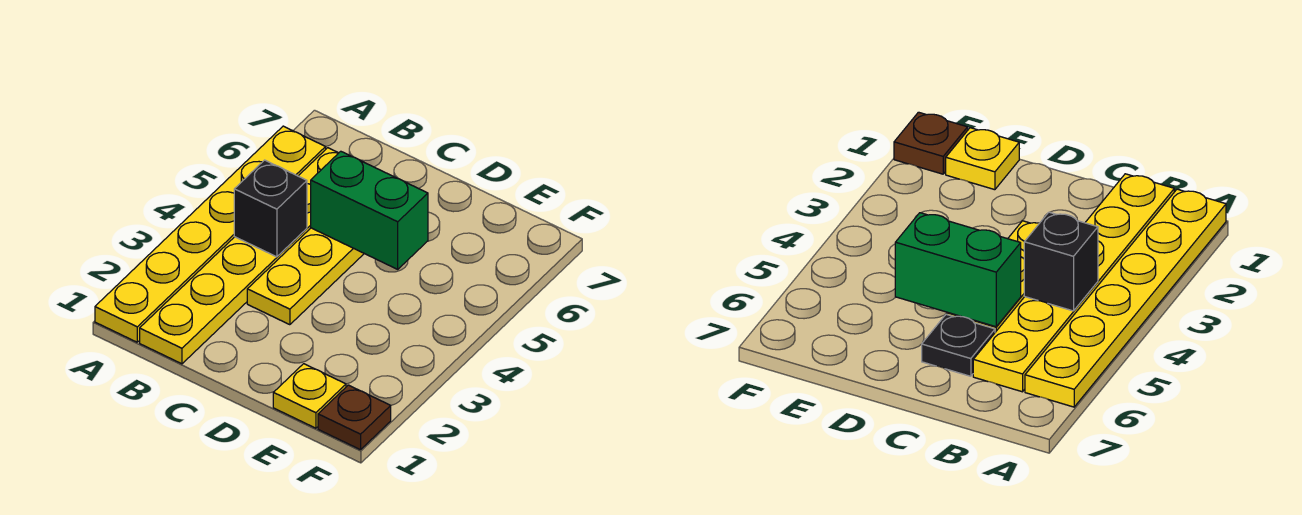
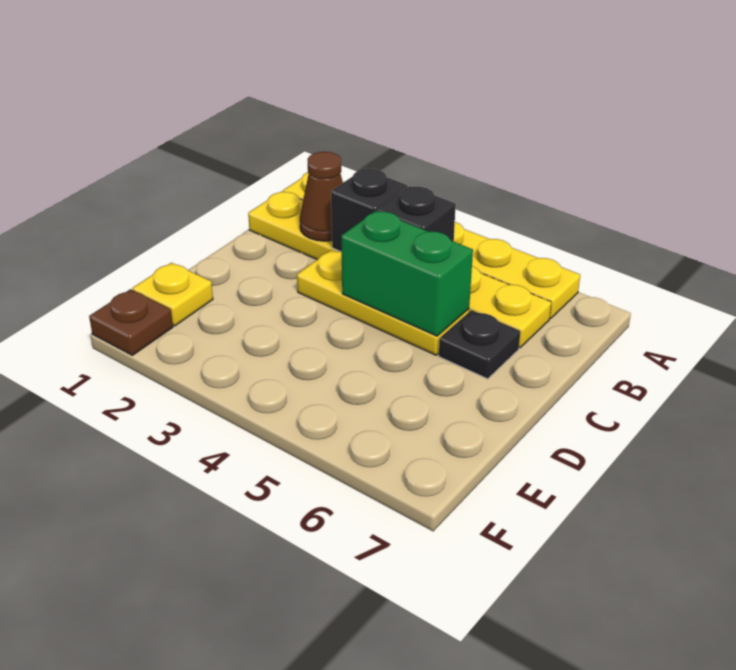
none -> brown 1x1 cone [300,152,343,241]
none -> black 1x1 brick [331,169,408,252]
green 1x2 brick [311,151,428,269] -> green 1x2 brick turned to [341,211,473,336]

